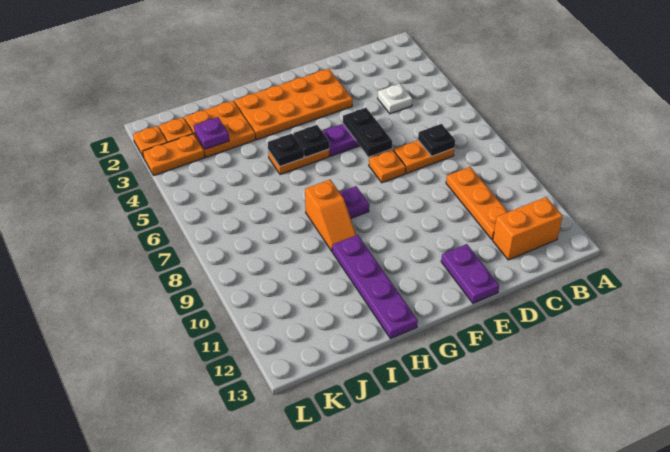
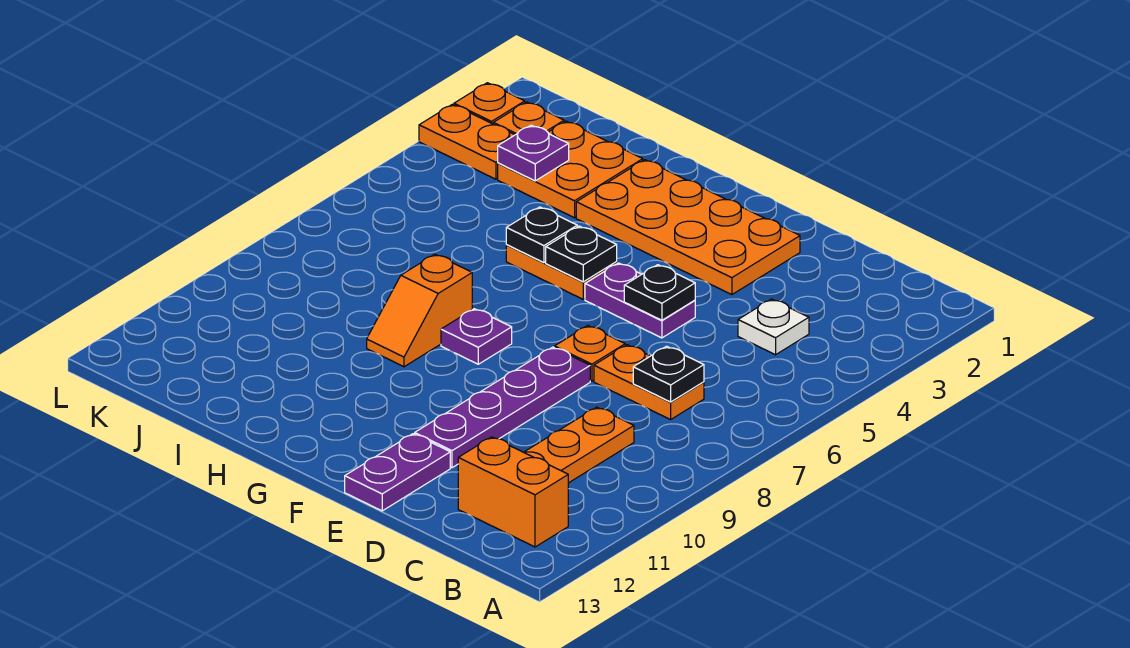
black 1x2 plate [343,108,392,157] -> black 1x1 plate [624,265,695,320]
purple 1x4 plate [332,235,418,339] -> purple 1x4 plate moved to [415,347,590,468]

